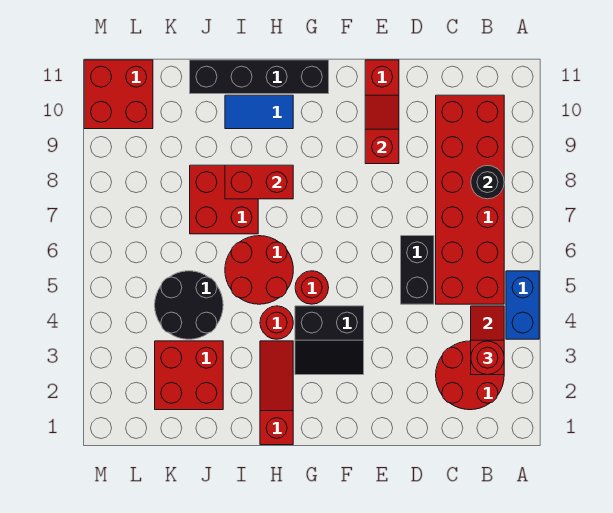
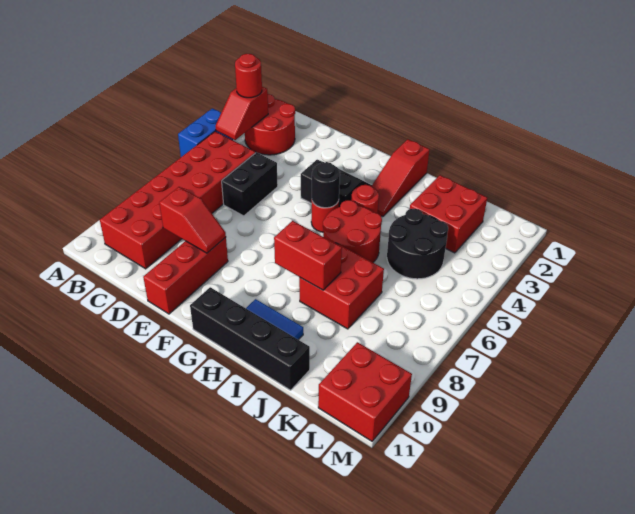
black 1x1 round brick [471,166,504,199] -> black 1x1 round brick moved to [312,162,340,208]
red 1x2 slope [365,95,399,164] -> red 1x2 slope turned to [159,187,226,253]

